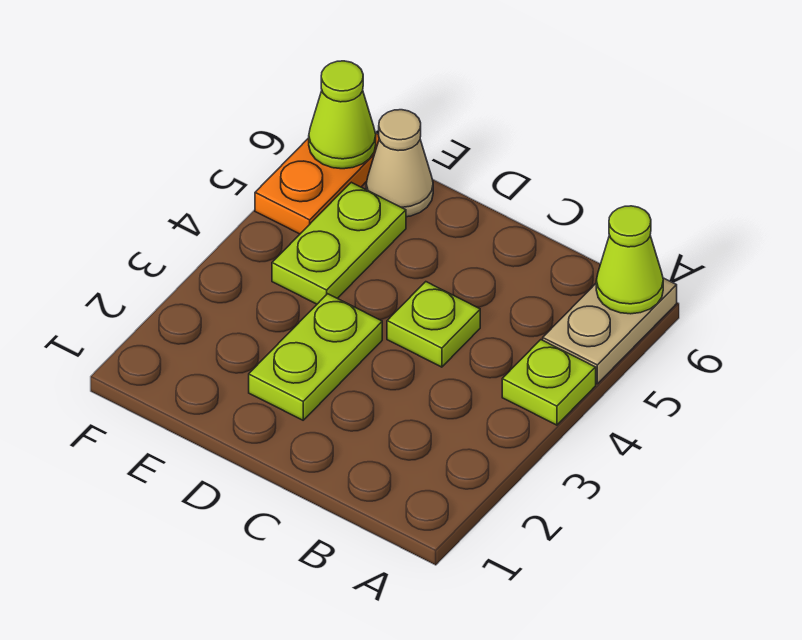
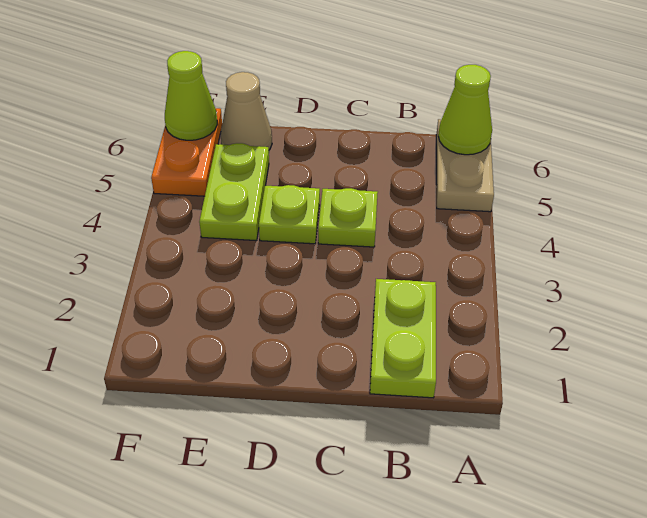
lime 1x1 plate [502,340,596,425] -> lime 1x1 plate moved to [259,185,320,244]
lime 1x2 plate [249,294,382,420] -> lime 1x2 plate moved to [370,279,436,398]

